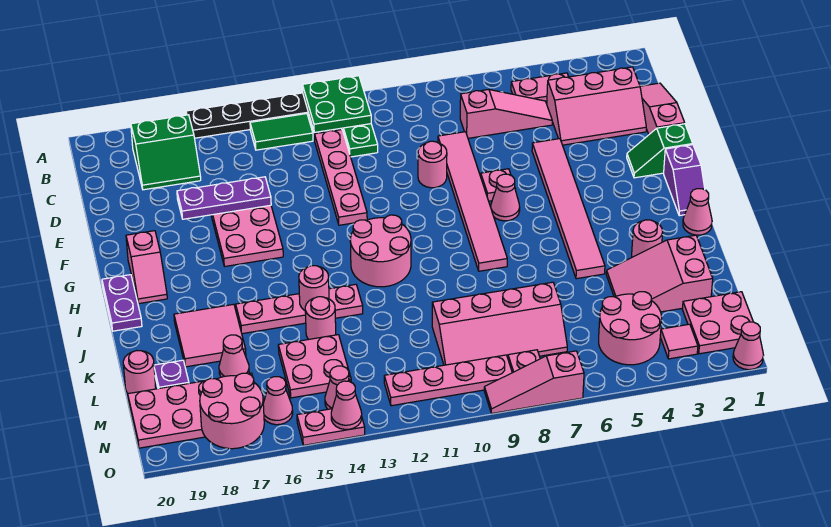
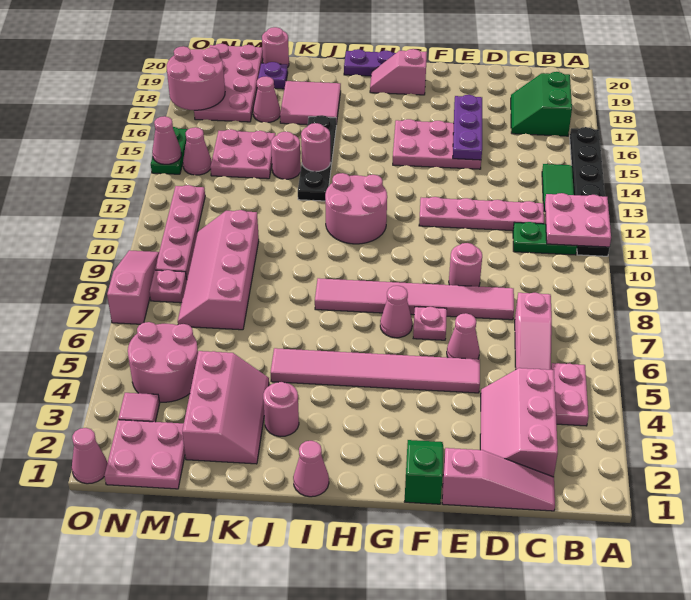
green 2x2 plate [302,76,371,132] -> pink 2x2 plate [545,193,611,247]
purple 1x2 slope [664,145,705,216] -> none
pink 1x4 plate [236,284,363,334] -> black 1x4 plate [298,115,336,201]
pink 2x3 slope [606,235,713,312] -> pink 2x3 slope turned to [182,351,269,464]
pink 1x1 cone [263,377,293,425] -> pink 1x1 cone moved to [447,313,480,359]
pink 1x2 plate [297,409,365,445] -> green 1x2 plate [151,127,188,174]

